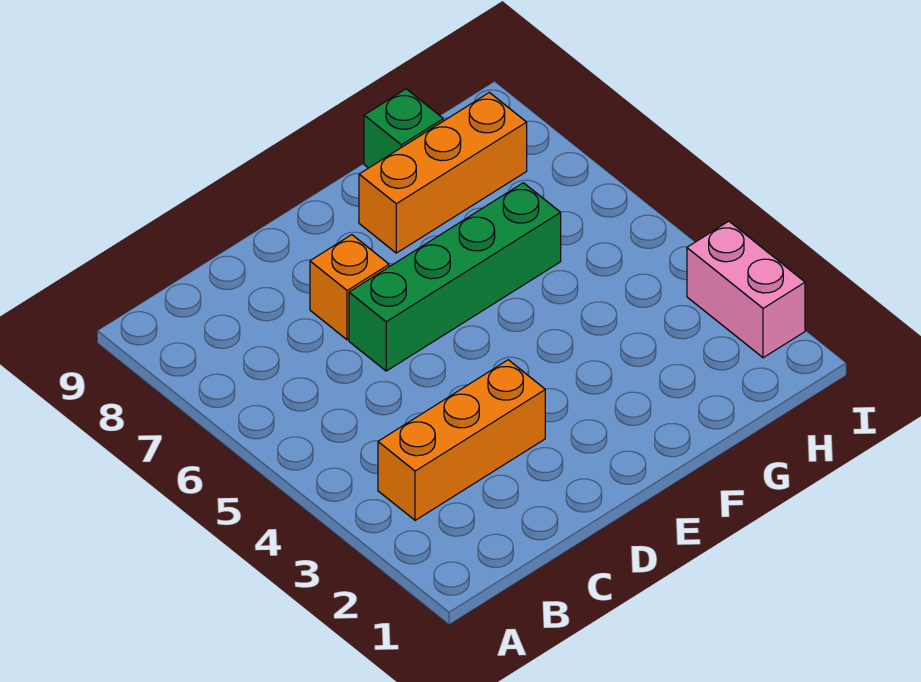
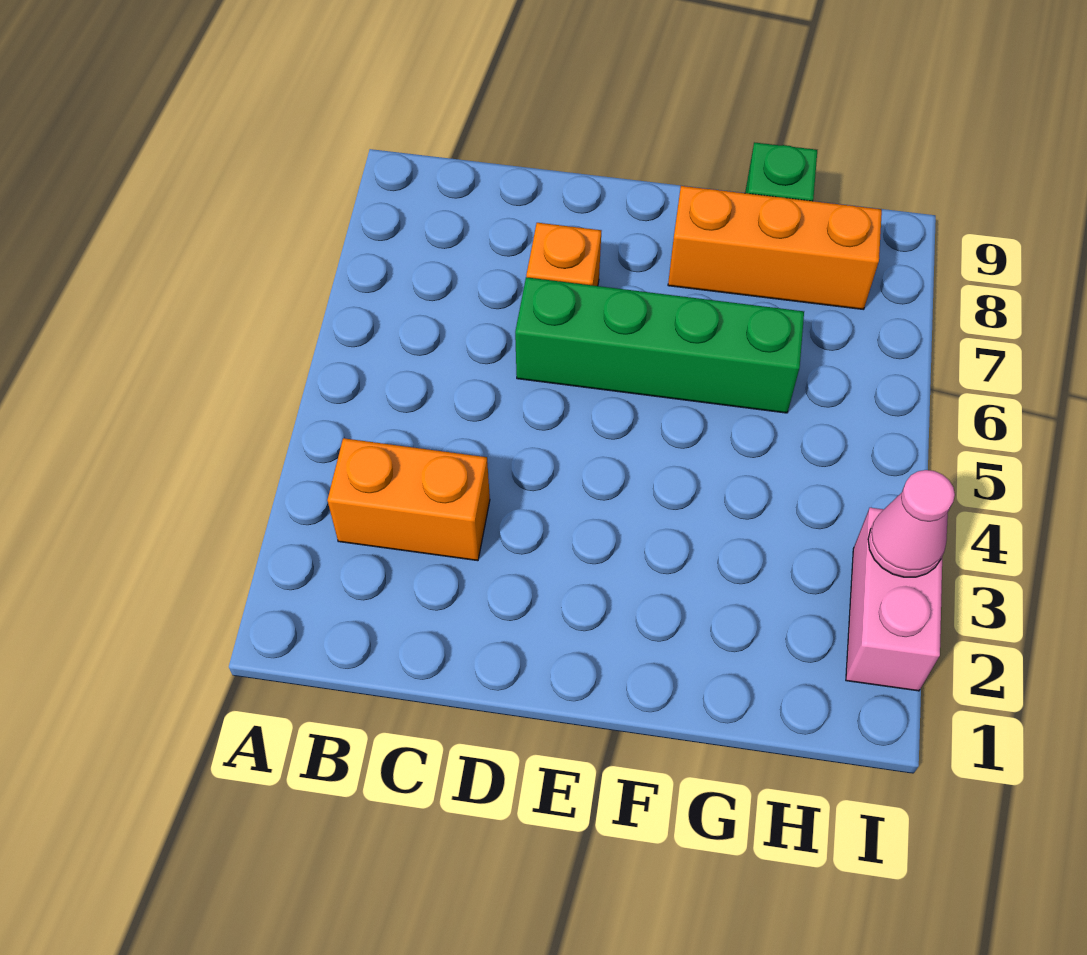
orange 1x3 brick [378,360,545,520] -> orange 1x2 brick [328,438,490,561]
none -> pink 1x1 cone [868,470,955,577]

